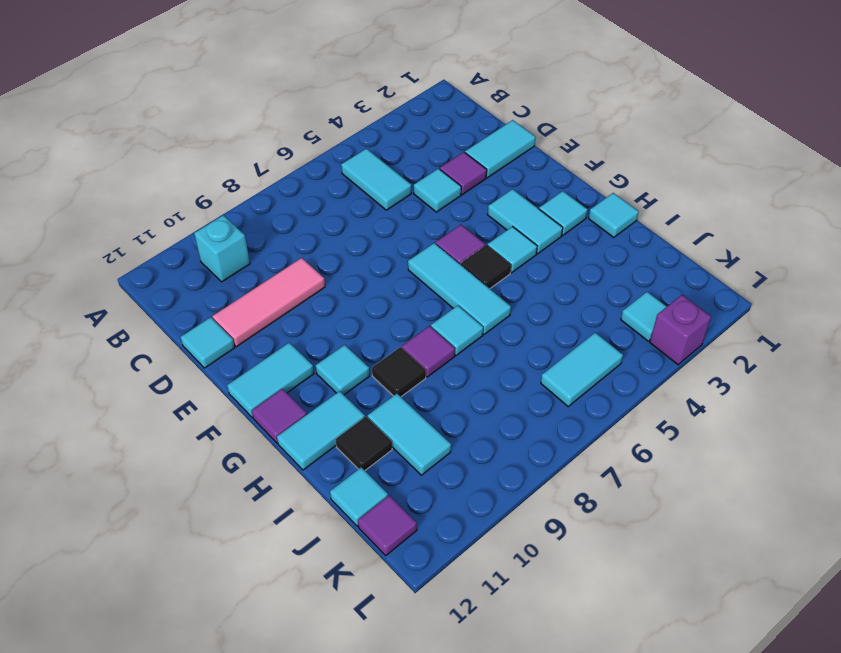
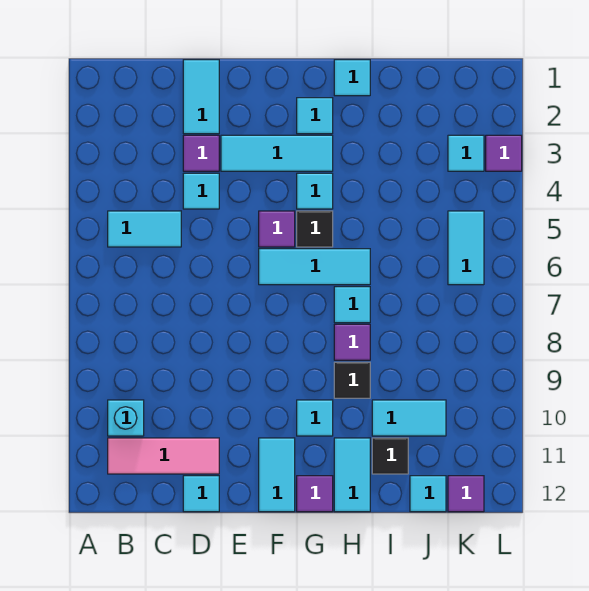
pink 1x3 tile [212,258,325,347] -> pink 1x3 tile turned to [108,438,219,474]
cyan 1x2 tile [488,189,563,254] -> cyan 1x3 tile [221,135,333,171]
purple 1x1 brick [650,295,711,365] -> purple 1x1 tile [486,135,522,171]

